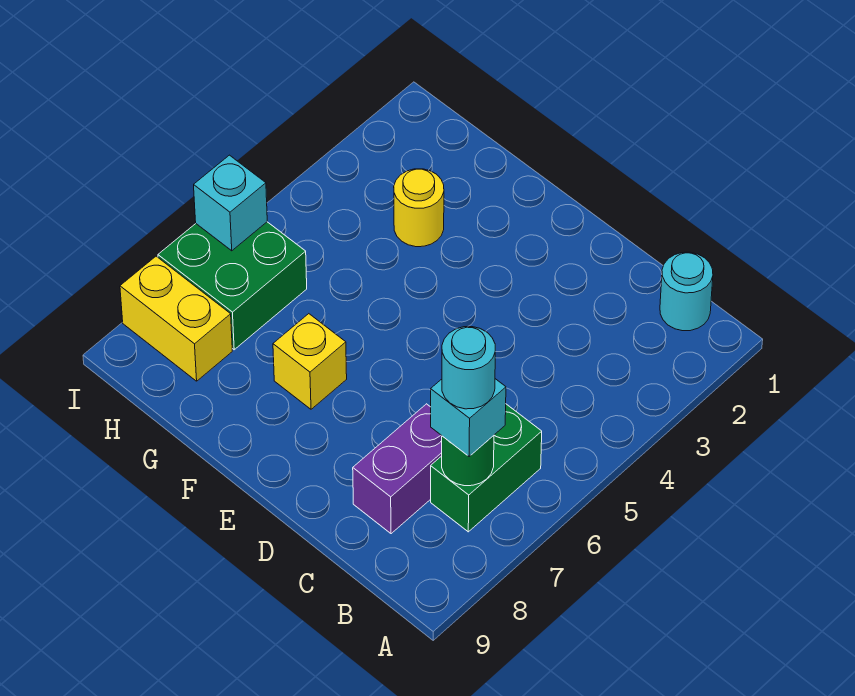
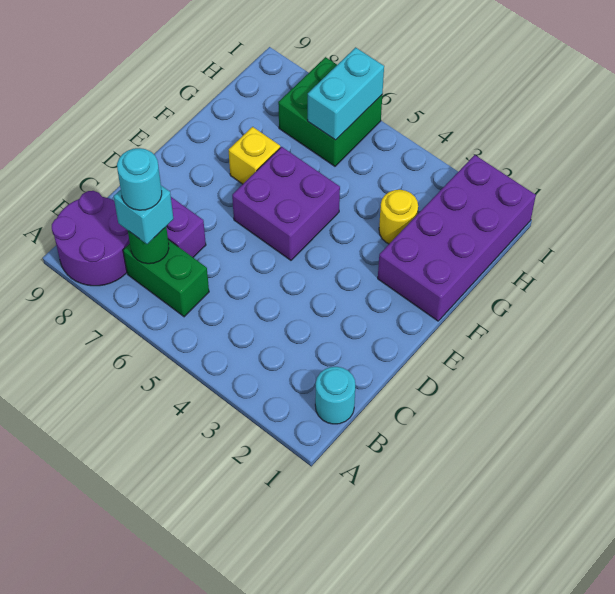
none -> purple 2x2 round brick [52,191,130,286]
none -> purple 2x2 brick [232,147,340,260]
none -> purple 2x4 brick [378,155,536,321]
yellow 1x2 brick [120,256,232,381] -> none
cyan 1x1 brick [194,155,267,251] -> cyan 1x2 brick [308,47,384,140]

